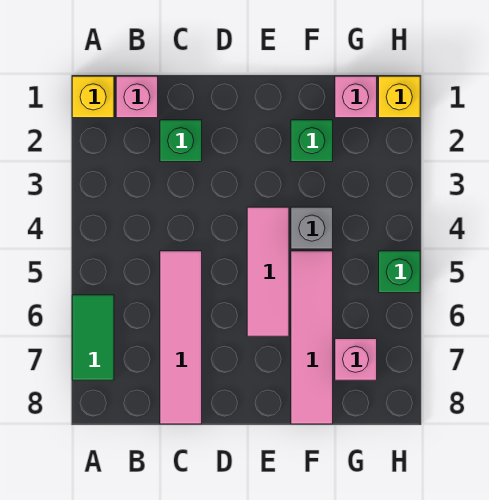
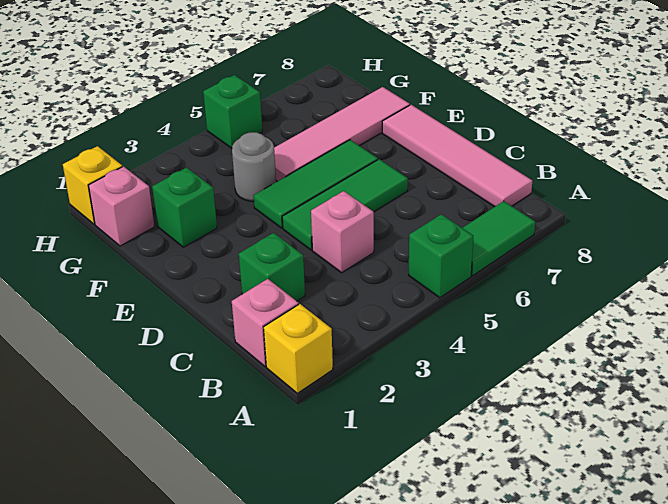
none -> green 1x1 brick [409,214,473,298]
pink 1x4 tile [160,251,202,424] -> pink 1x4 tile turned to [382,105,532,207]
none -> green 1x3 tile [282,159,408,250]
pink 1x3 tile [247,207,289,336] -> green 1x3 tile [254,140,378,228]
grey 1x1 brick [291,207,333,249] -> grey 1x1 round brick [232,132,276,201]
pink 1x1 brick [335,339,377,380] -> pink 1x1 brick moved to [311,191,374,273]

